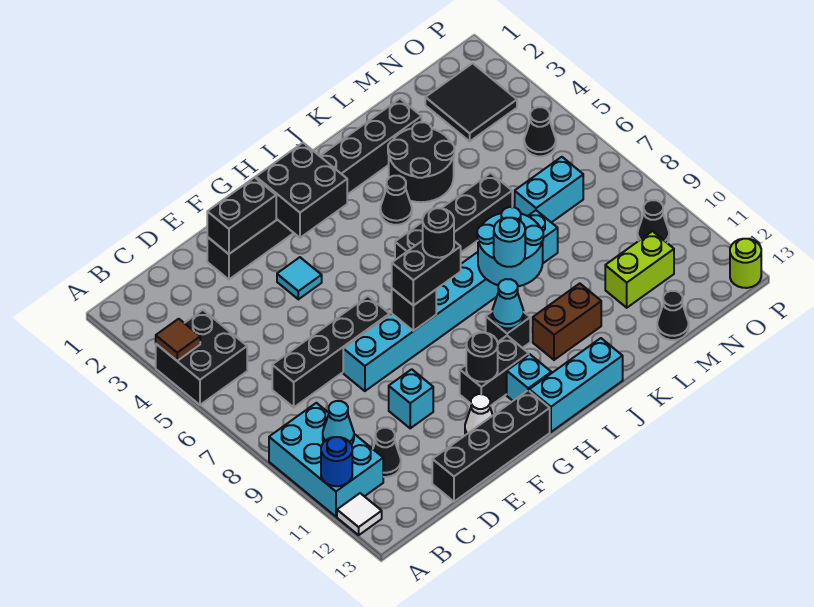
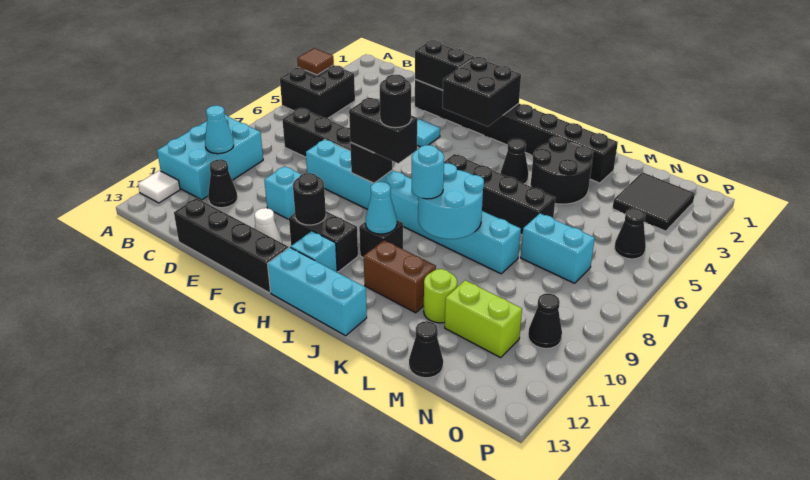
blue 1x1 round brick [321,437,352,486] -> none
lime 1x1 round brick [730,239,761,288] -> lime 1x1 round brick moved to [424,269,457,323]

